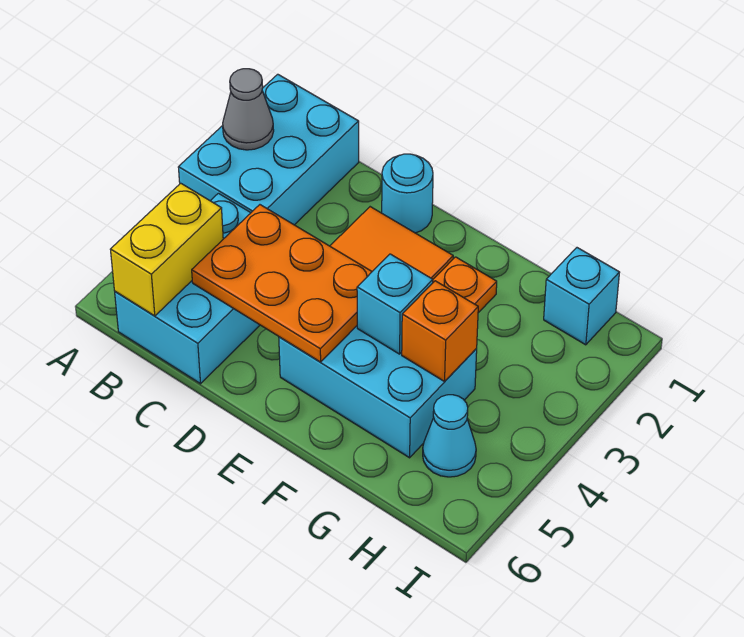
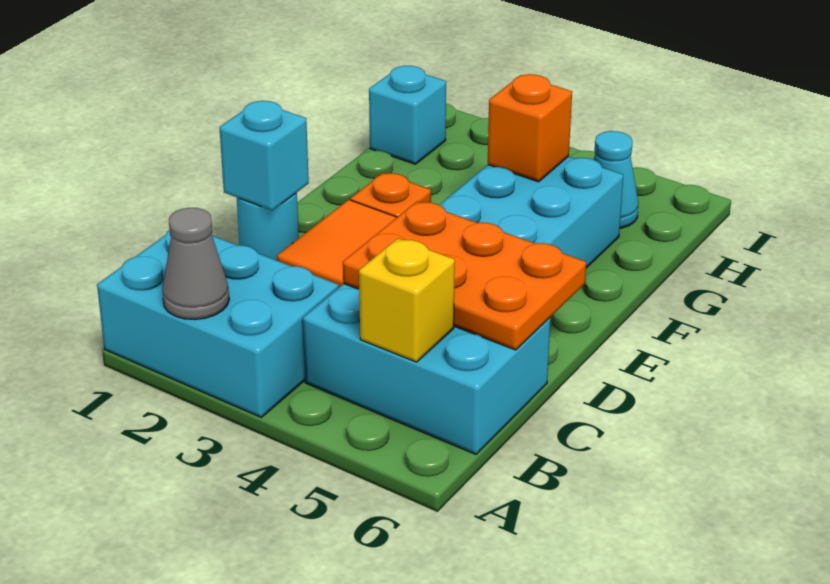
yellow 1x2 brick [110,183,223,316] -> yellow 1x1 brick [359,238,455,362]
orange 2x3 plate [192,205,372,362] -> orange 2x3 plate turned to [343,202,586,350]
cyan 1x1 brick [357,254,433,354] -> cyan 1x1 brick moved to [220,101,309,210]

